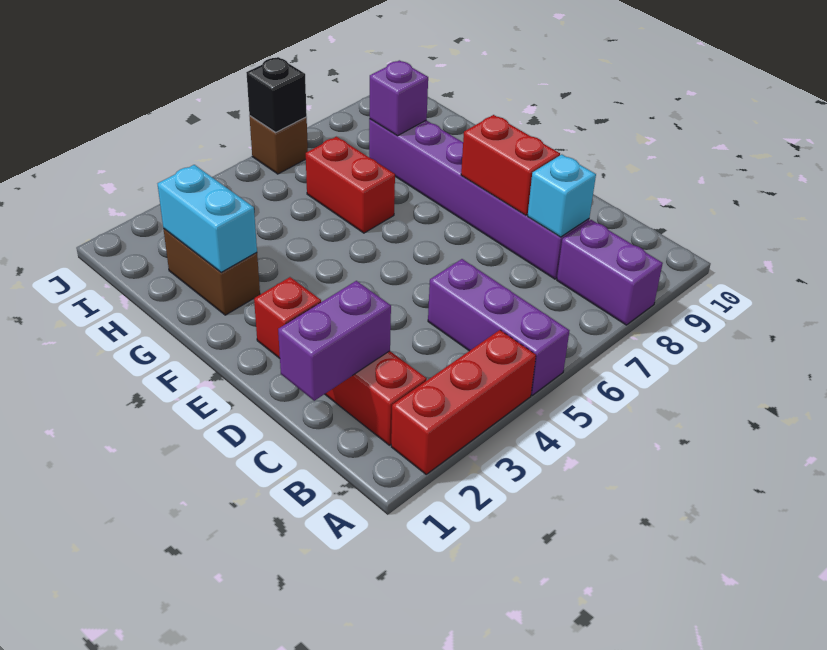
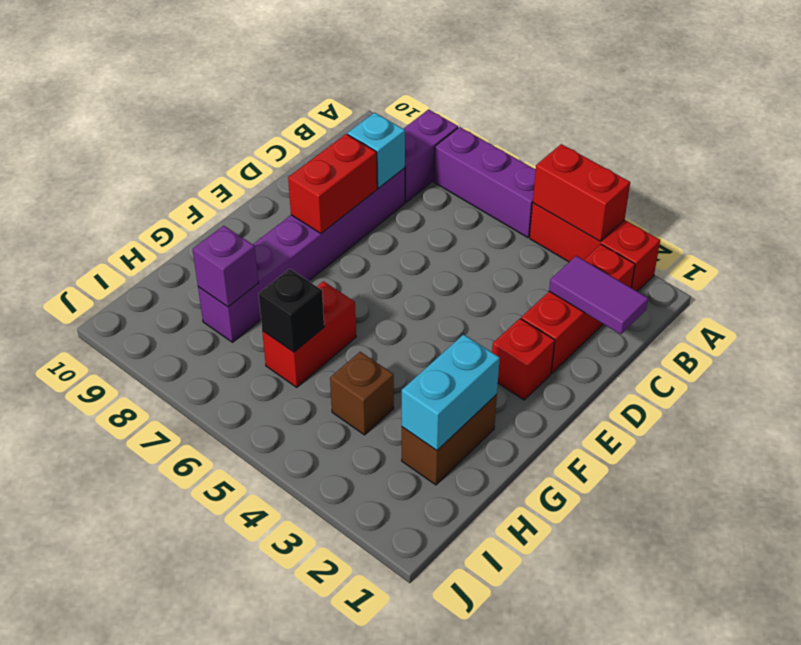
none -> red 1x2 brick [533,144,630,241]
purple 1x3 brick [428,259,569,395] -> purple 1x3 brick turned to [434,127,536,238]
purple 1x2 brick [278,281,391,401] -> purple 1x2 tile [549,256,648,334]
brown 1x1 brick [250,116,308,174] -> brown 1x1 brick moved to [330,352,394,435]
black 1x1 brick [246,57,307,133] -> black 1x1 brick moved to [259,269,324,352]

